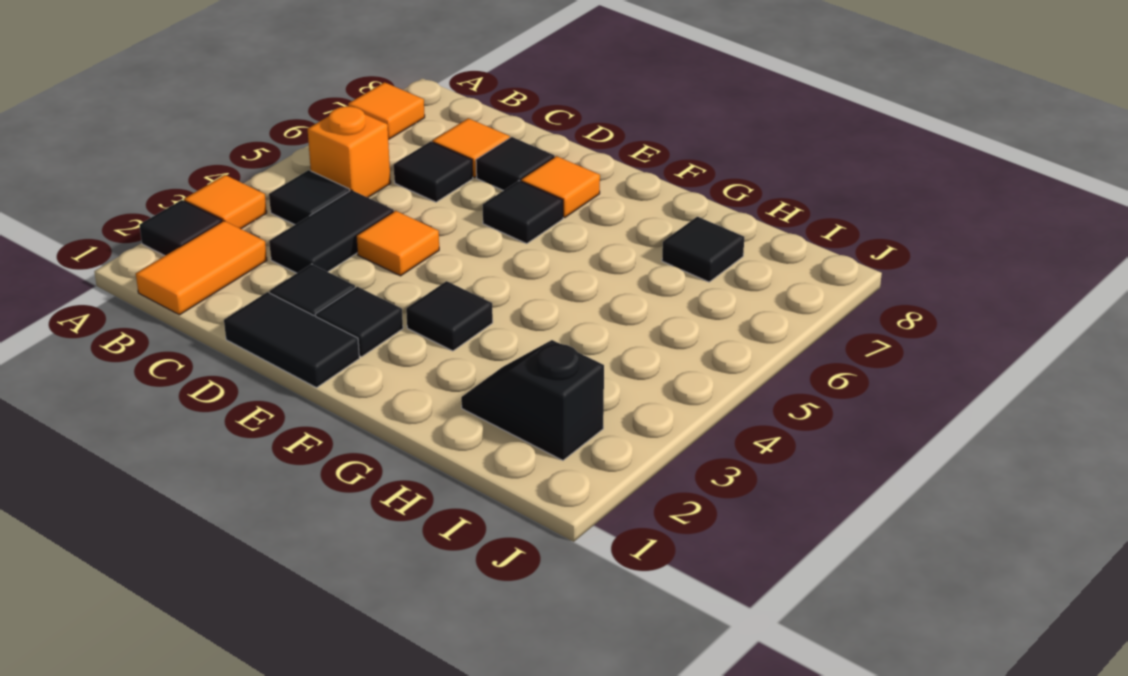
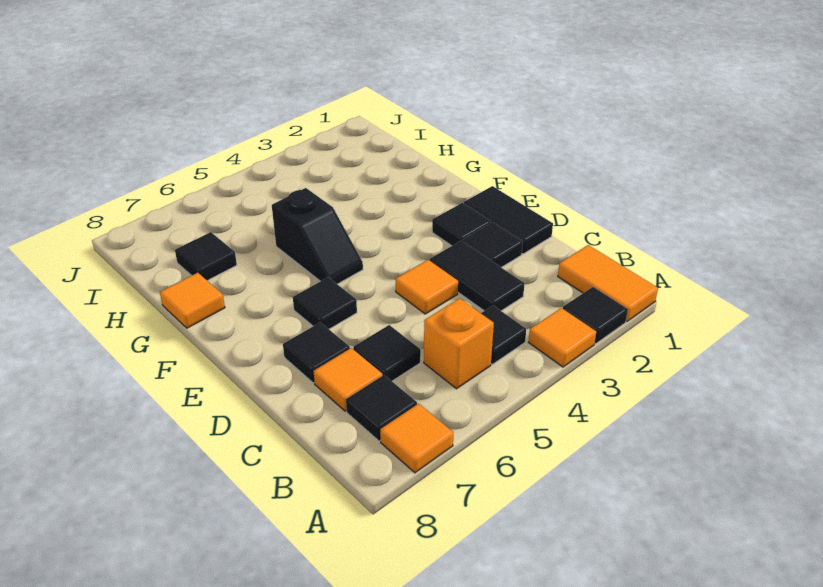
orange 1x2 tile [136,221,267,315] -> orange 1x2 tile turned to [558,245,658,321]
black 1x2 tile [269,190,394,273] -> black 1x2 tile turned to [430,241,525,311]
orange 1x1 tile [521,156,600,218] -> orange 1x1 tile moved to [160,273,225,328]
black 1x1 tile [406,281,493,351] -> black 1x1 tile moved to [346,375,417,441]
black 1x2 slope [461,340,604,460] -> black 1x2 slope moved to [272,188,363,284]

